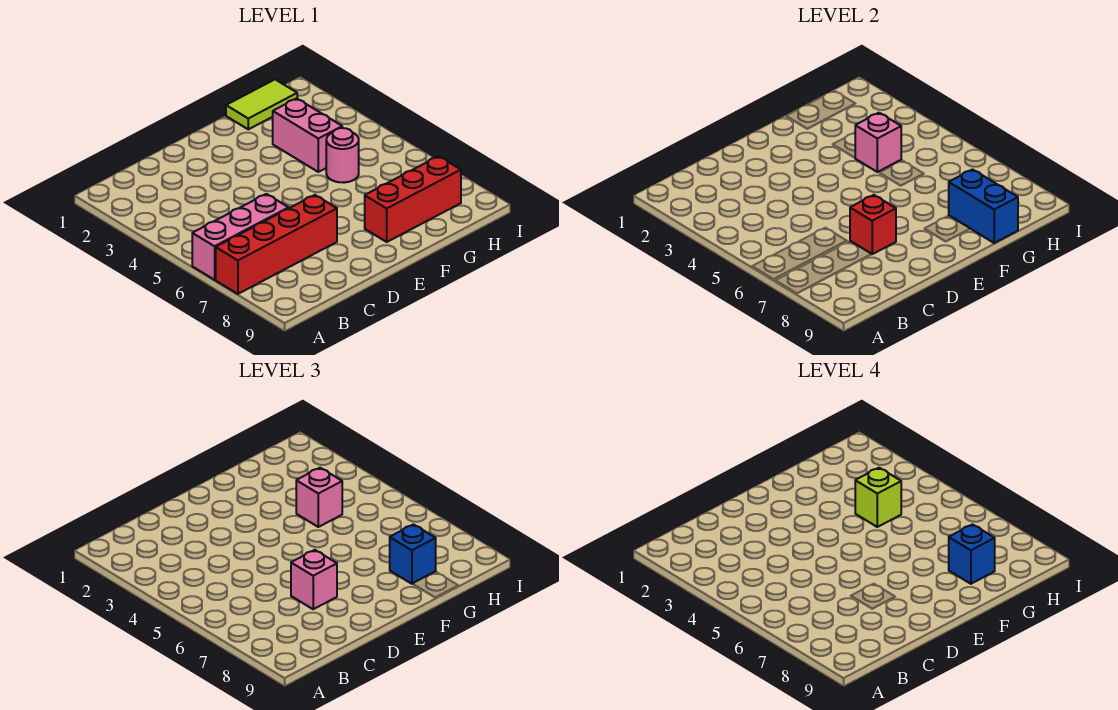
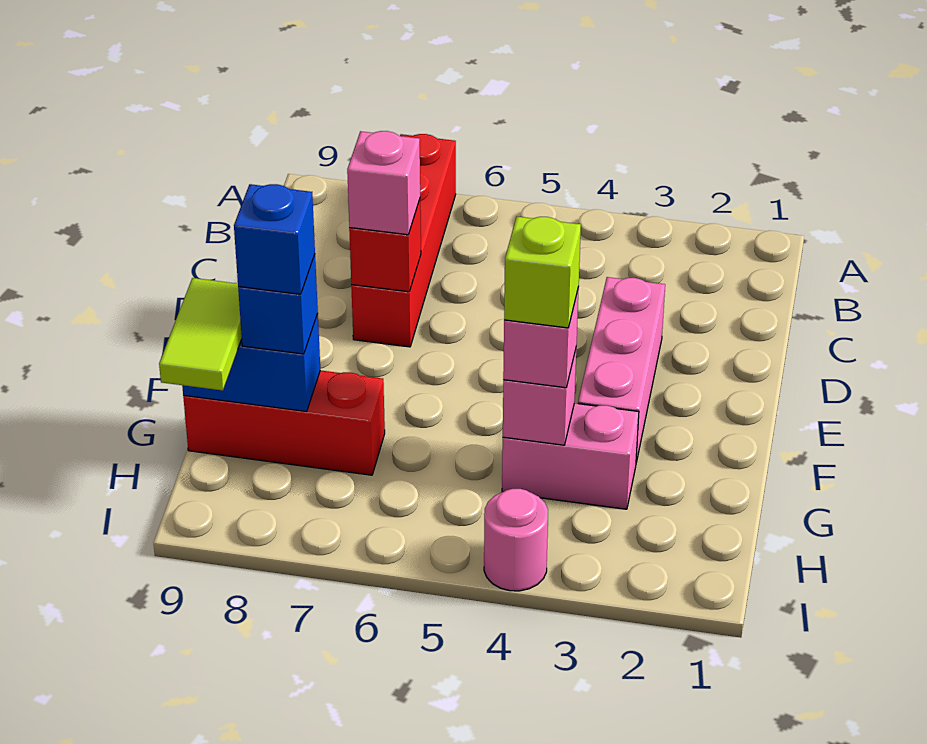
pink 1x3 brick [192,194,289,280] -> pink 1x3 brick moved to [578,277,665,462]
red 1x3 brick [365,156,461,242] -> red 1x3 brick turned to [183,370,385,475]
lime 1x2 tile [226,80,297,129] -> lime 1x2 tile moved to [159,278,242,391]
pink 1x1 round brick [326,128,359,183] -> pink 1x1 round brick moved to [484,489,548,591]

